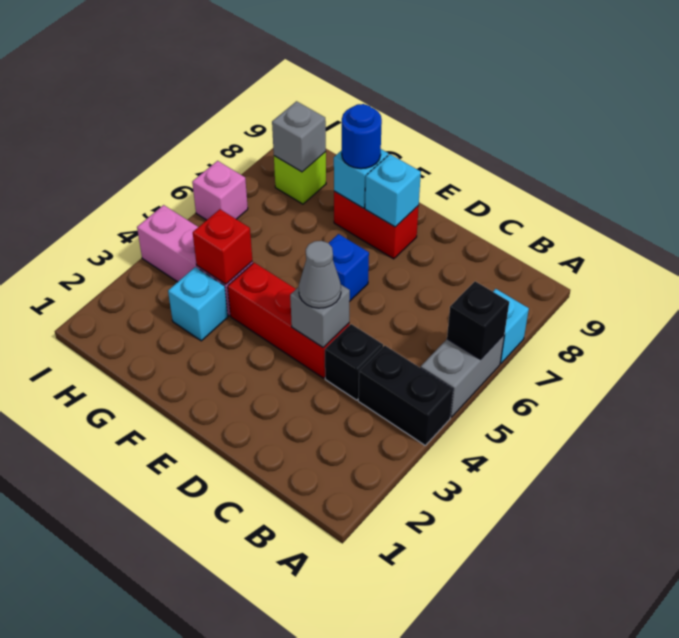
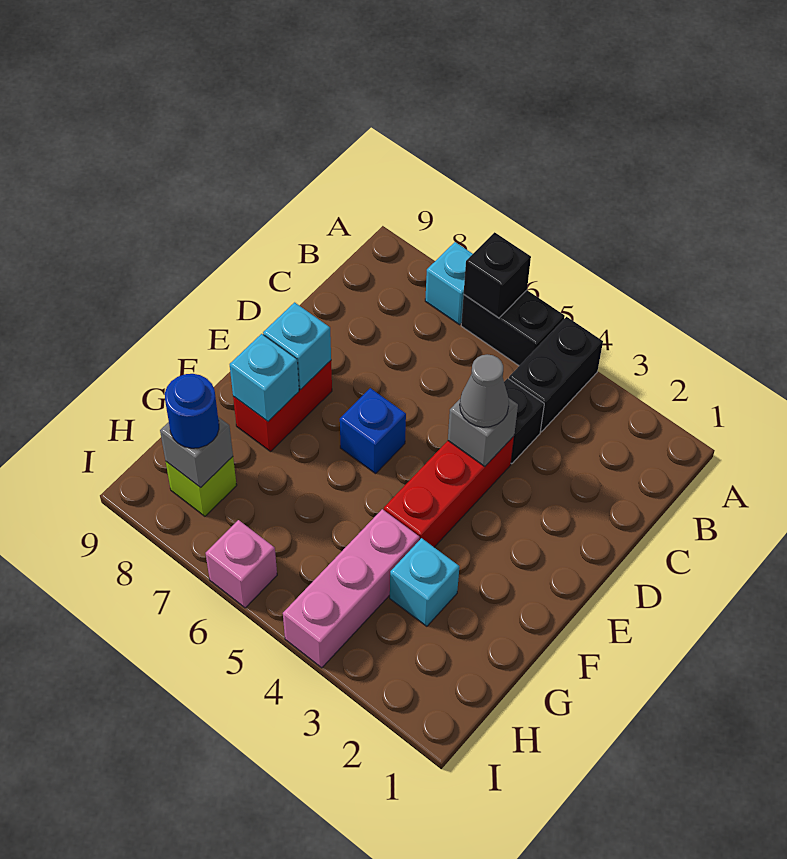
grey 1x2 brick [421,335,504,417] -> black 1x2 brick [461,290,565,366]
blue 1x1 round brick [342,104,382,169] -> blue 1x1 round brick moved to [165,374,219,448]
red 1x1 brick [193,209,252,284] -> none

